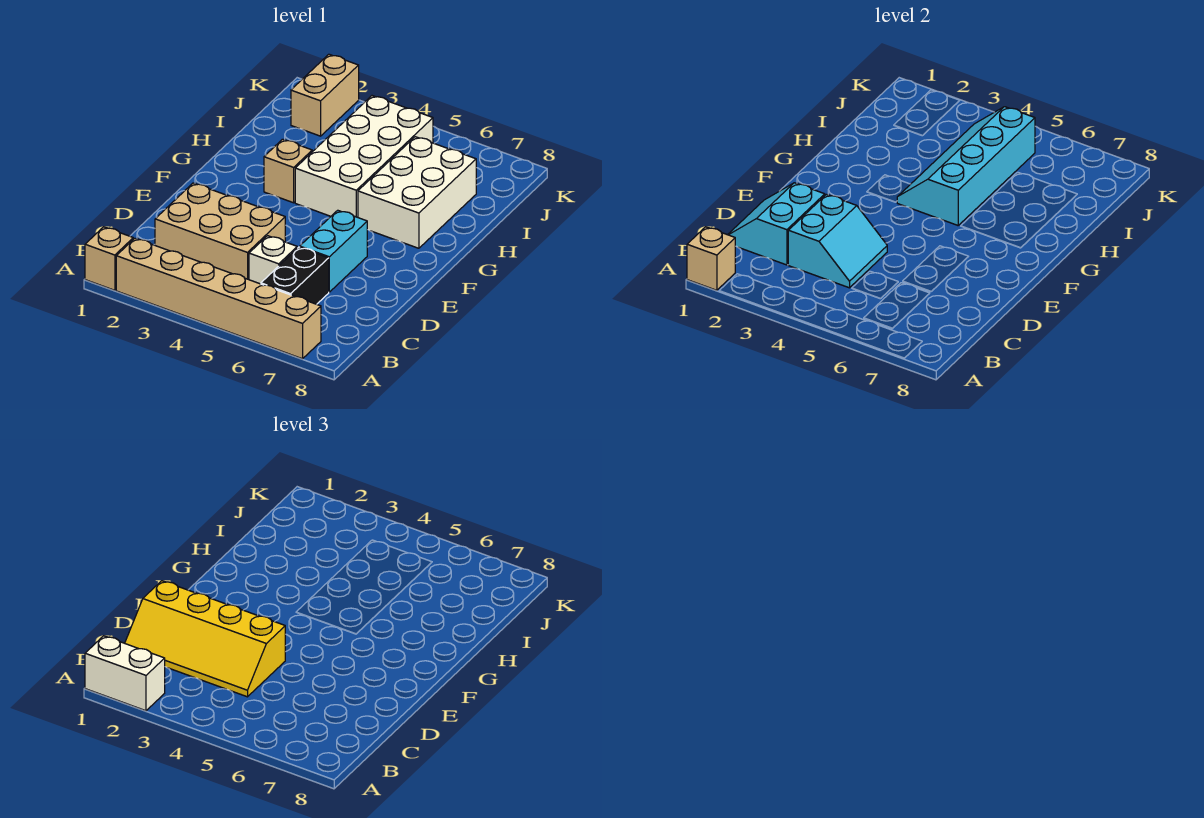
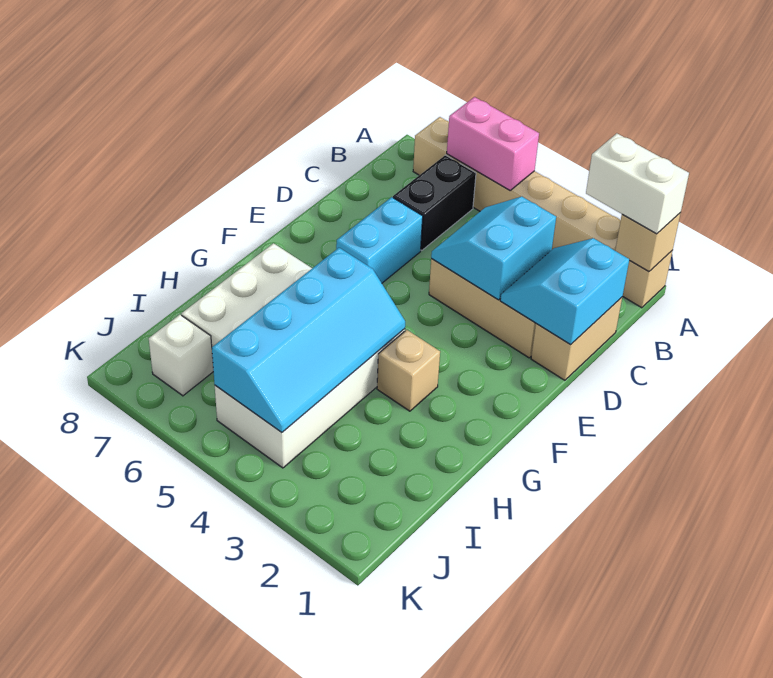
none -> pink 1x2 brick [447,97,539,190]
cyan 2x2 slope [728,183,825,265] -> cyan 2x2 slope turned to [500,238,629,345]
yellow 2x4 slope [125,581,285,697] -> none
white 1x1 brick [249,236,297,284] -> white 1x1 brick moved to [149,315,213,396]
tan 1x2 brick [291,54,359,136] -> tan 1x2 brick moved to [531,297,622,380]

